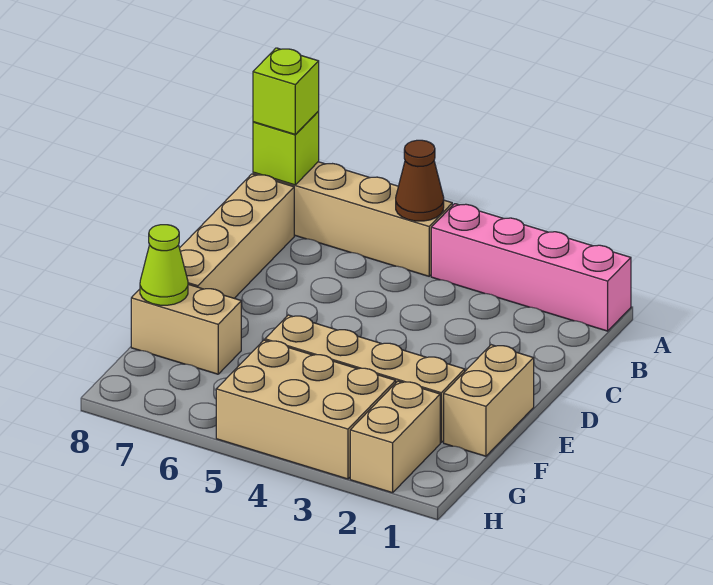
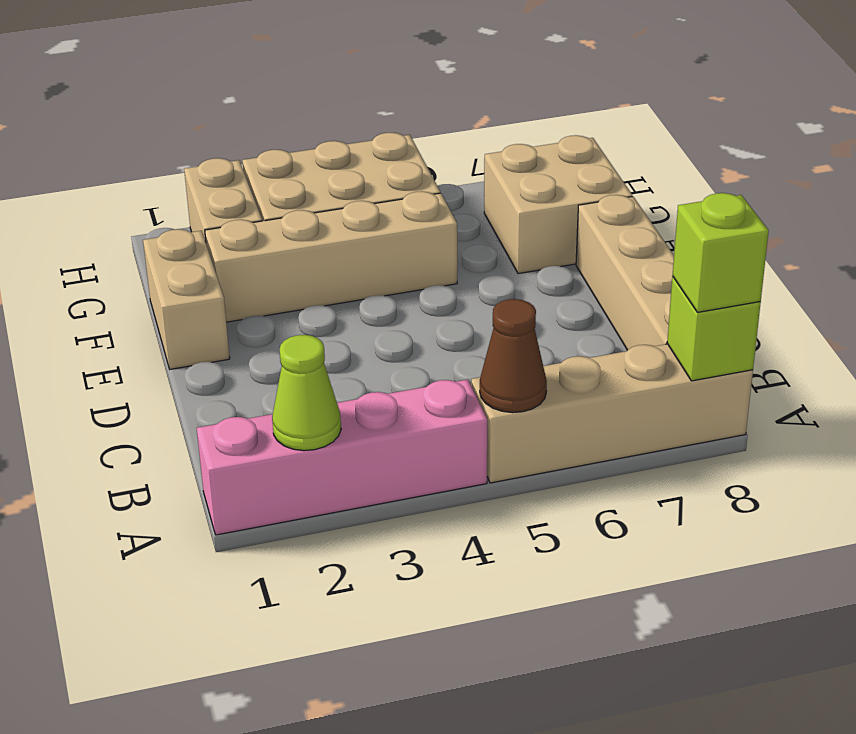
tan 1x2 brick [131,284,241,374] -> tan 2x2 brick [484,135,632,274]
lime 1x1 cone [140,225,188,305] -> lime 1x1 cone moved to [272,335,341,451]

